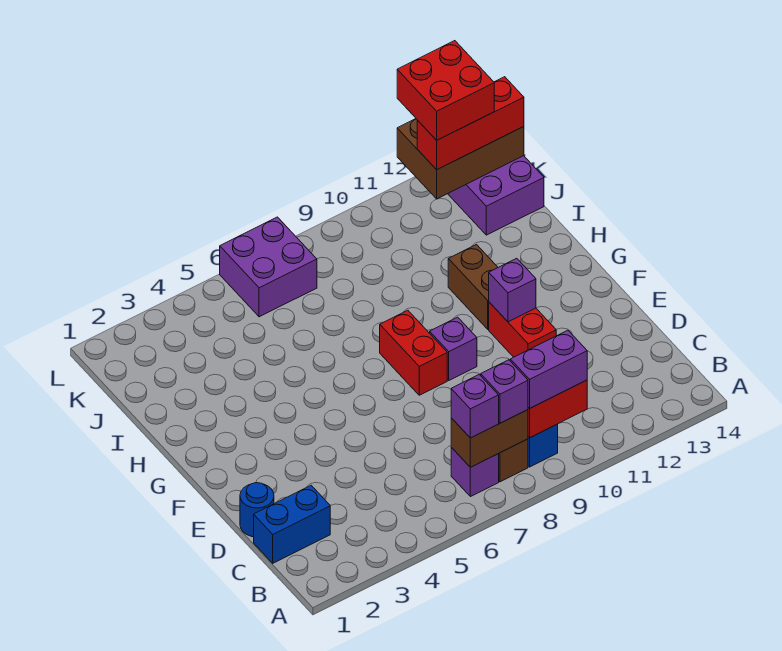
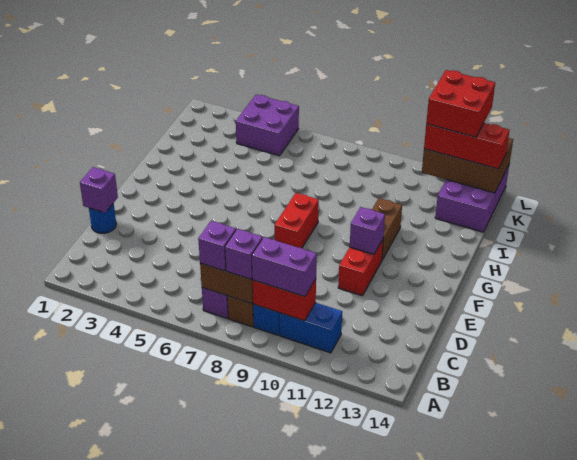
blue 1x2 brick [254,485,330,563] -> blue 1x2 brick moved to [279,303,342,353]
purple 1x1 brick [430,317,477,380] -> purple 1x1 brick moved to [80,167,118,213]
purple 2x2 brick [220,217,317,317] -> purple 2x2 brick moved to [236,94,299,156]

